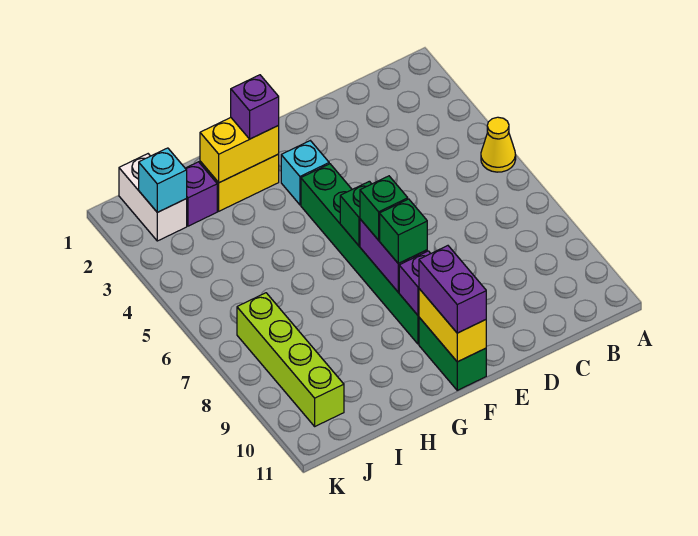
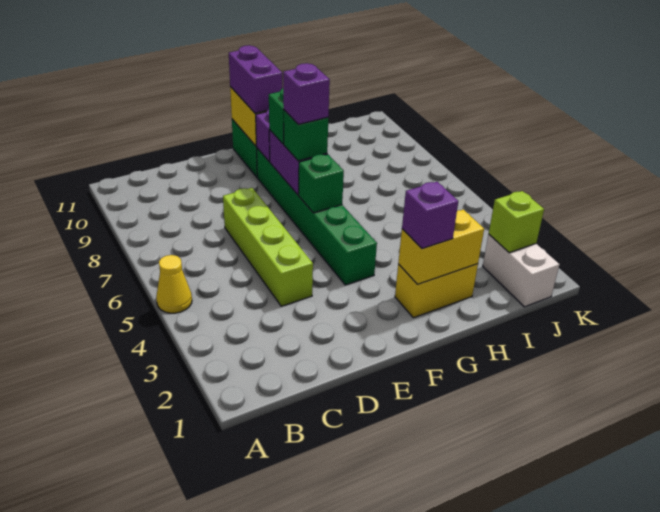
cyan 1x1 brick [281,141,329,205] -> none
purple 1x1 brick [185,162,217,226] -> purple 1x1 brick moved to [283,63,330,124]
cyan 1x1 brick [139,148,187,212] -> lime 1x1 brick [489,191,544,253]
lime 1x4 brick [237,293,344,426] -> lime 1x4 brick moved to [223,188,313,306]

